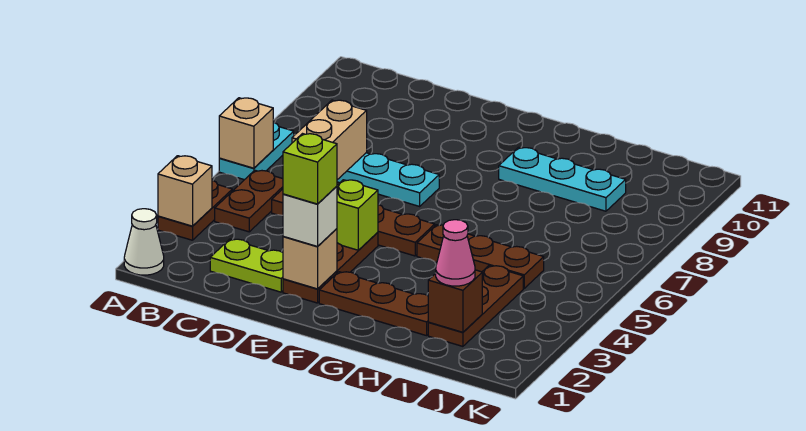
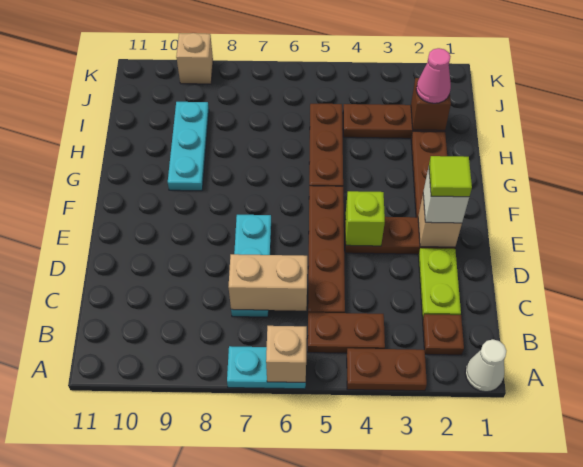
tan 1x1 brick [158,156,212,226] -> tan 1x1 brick moved to [176,33,213,84]
none -> brown 1x1 plate [423,314,464,355]
lime 1x1 brick [283,134,337,204] -> lime 1x1 tile [429,156,472,197]

